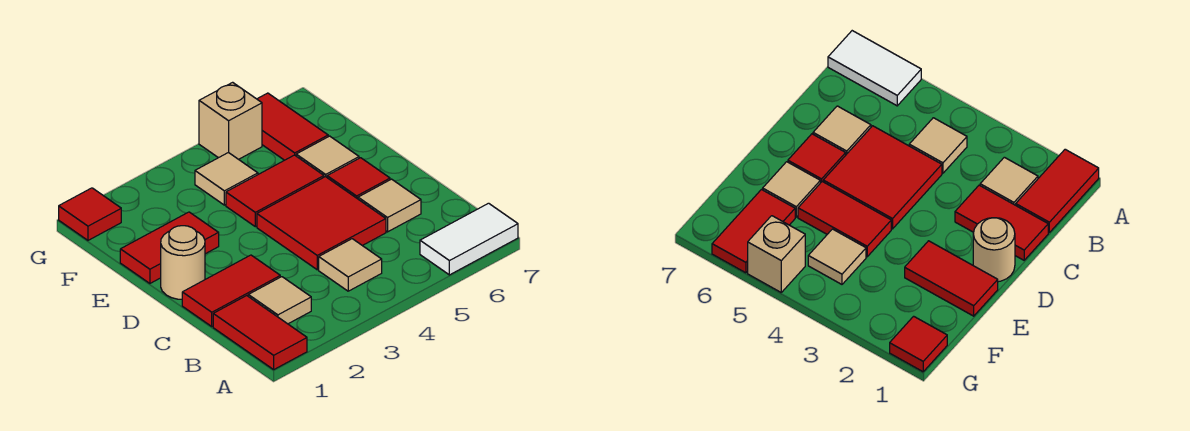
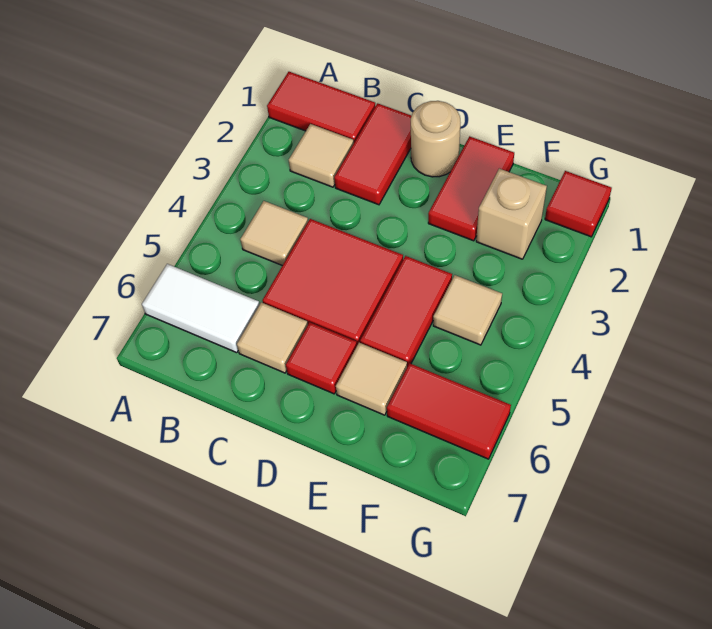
white 1x2 tile [420,203,518,275] -> white 1x2 tile turned to [142,264,260,353]
tan 1x1 brick [199,82,262,159] -> tan 1x1 brick moved to [476,169,547,259]

